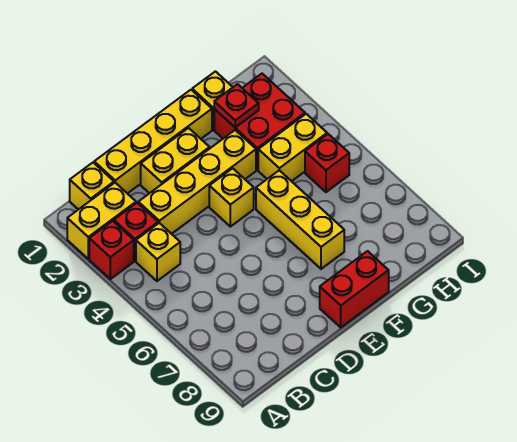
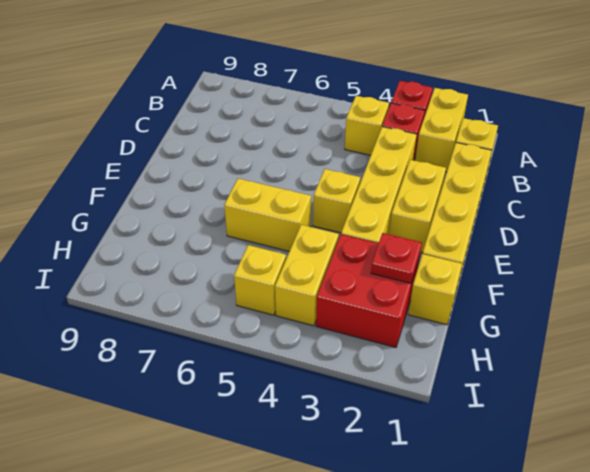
red 1x2 brick [320,251,389,327] -> none
yellow 1x3 brick [256,170,344,269] -> yellow 1x2 brick [224,179,311,251]
red 1x1 brick [305,134,349,192] -> yellow 1x1 brick [234,245,286,315]

